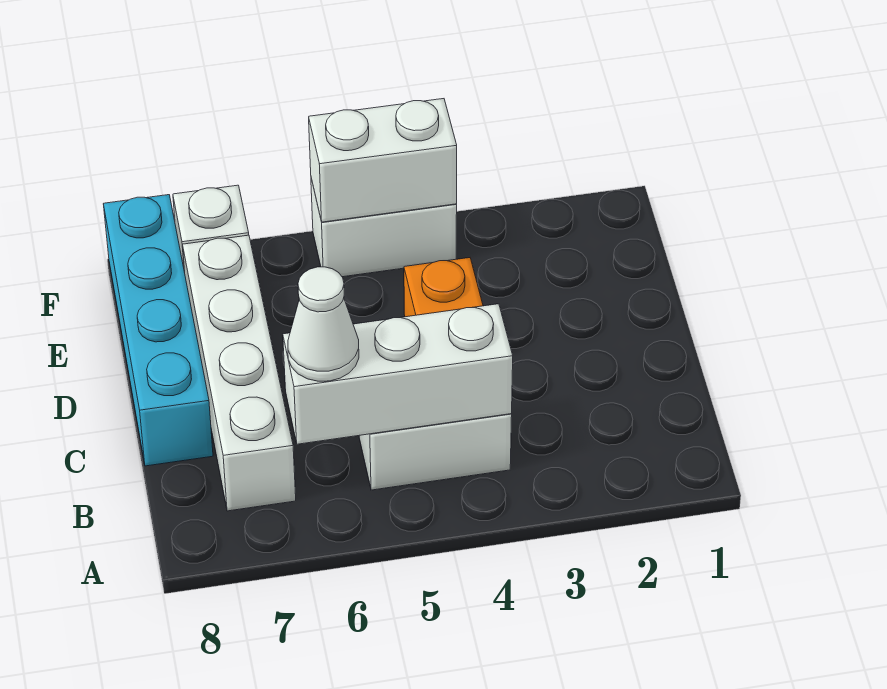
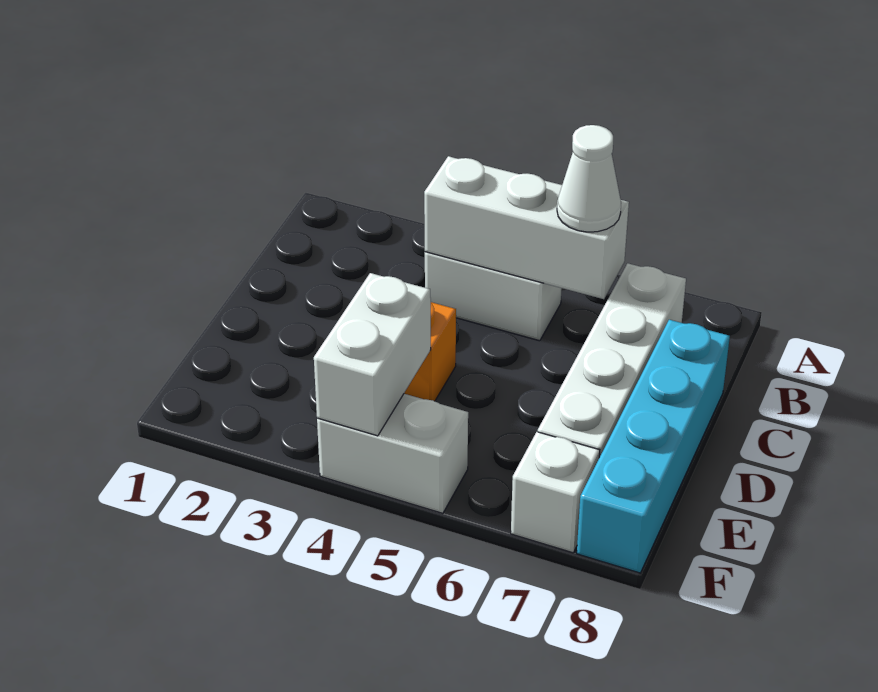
white 1x2 brick [309,99,457,222] -> white 1x2 brick turned to [314,273,431,436]

